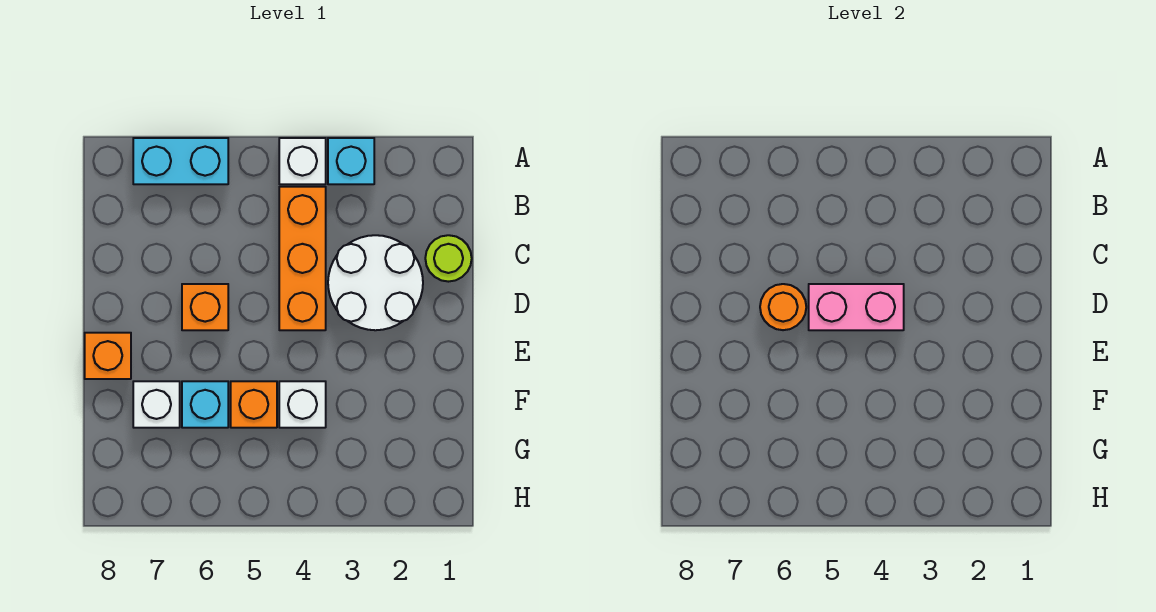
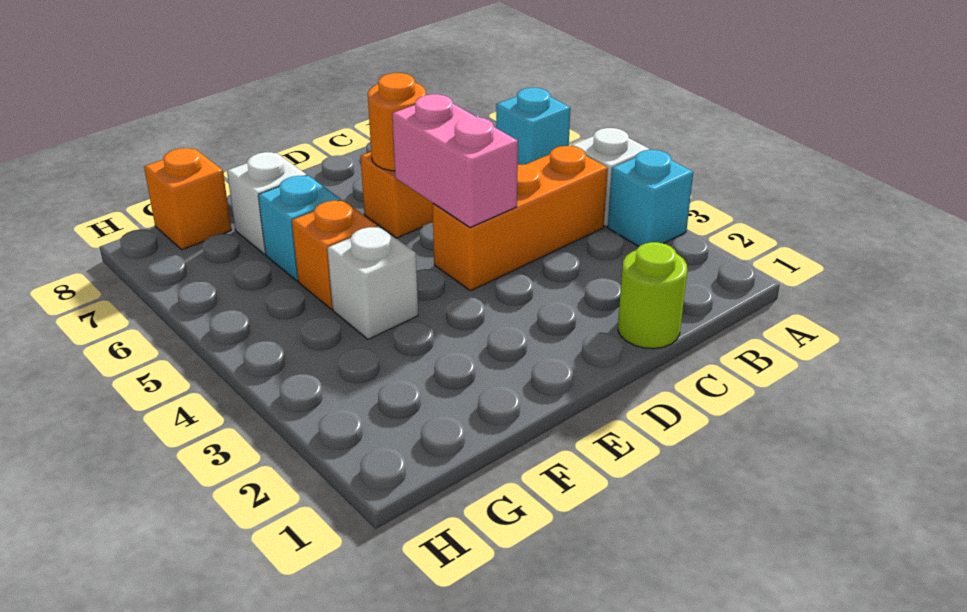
cyan 1x2 brick [133,138,228,184] -> cyan 1x1 brick [496,88,570,165]
white 2x2 round brick [328,235,423,330] -> none
orange 1x1 brick [85,333,131,379] -> orange 1x1 brick moved to [144,148,231,250]

